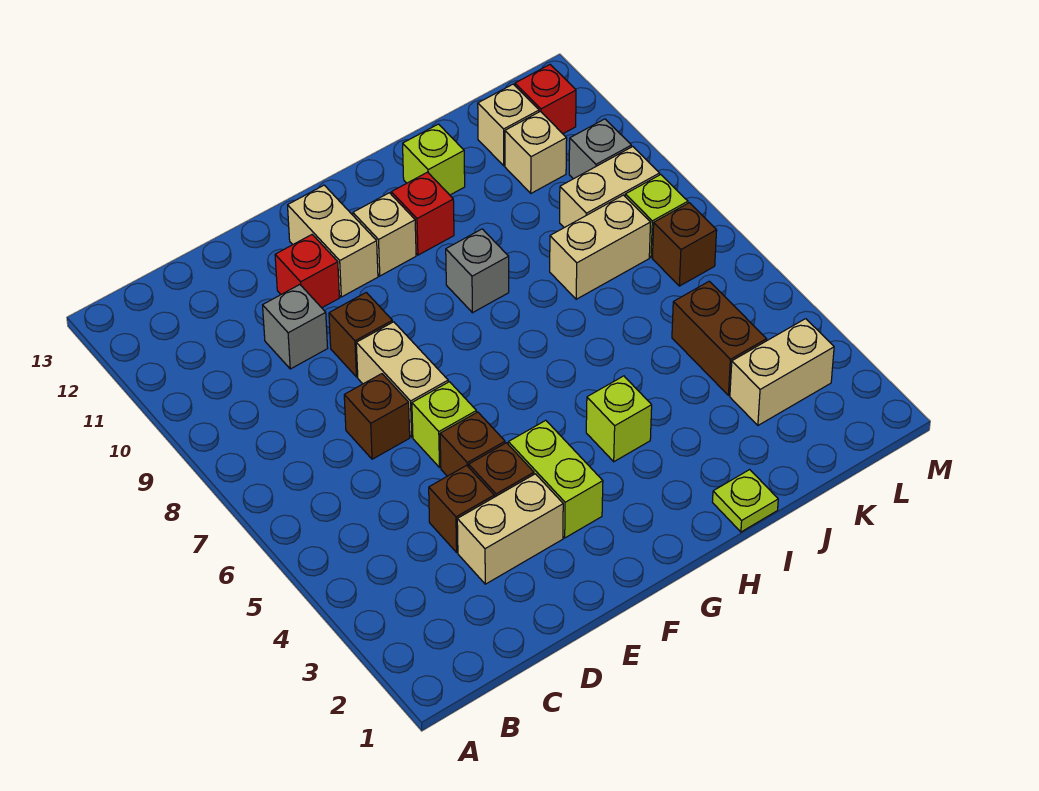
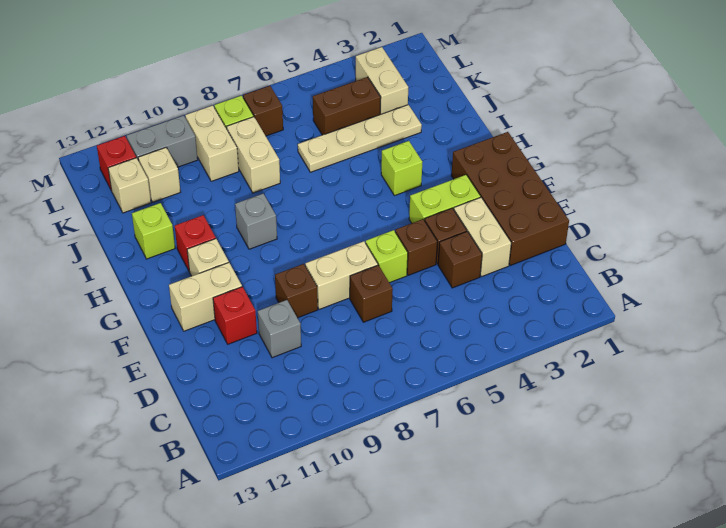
none -> brown 2x4 brick [451,132,569,265]
lime 1x1 plate [712,470,778,532] -> none
none -> tan 1x4 plate [298,105,422,172]
grey 1x1 brick [569,119,631,179] -> grey 1x2 brick [127,115,198,167]

